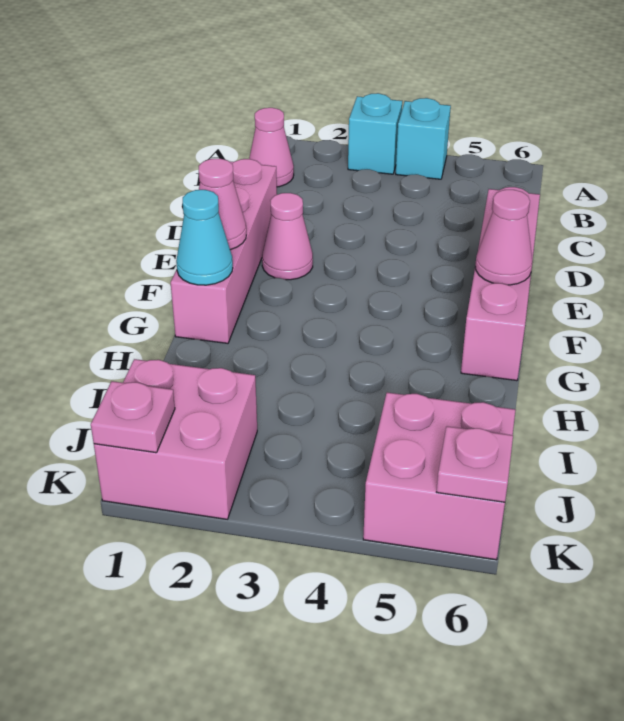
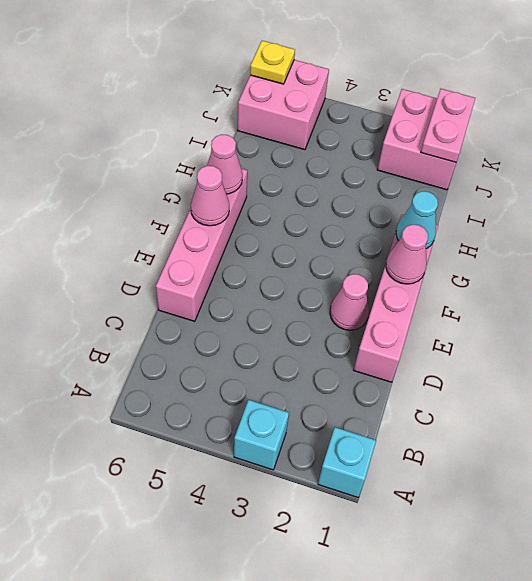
cyan 1x1 brick [396,98,451,179] -> cyan 1x1 brick moved to [318,427,376,497]
pink 1x1 cone [249,108,294,187] -> pink 1x1 cone moved to [207,135,243,194]
pink 1x1 plate [91,381,175,453] -> pink 1x2 plate [421,89,475,162]
pink 1x1 plate [437,426,513,502] -> yellow 1x1 plate [250,41,295,84]

